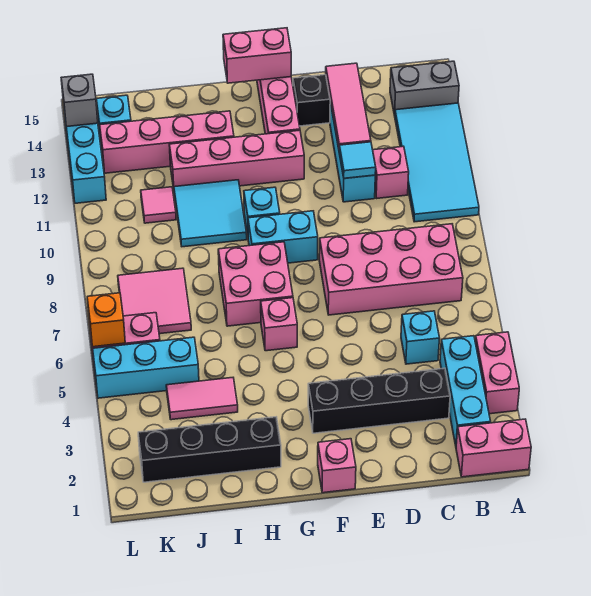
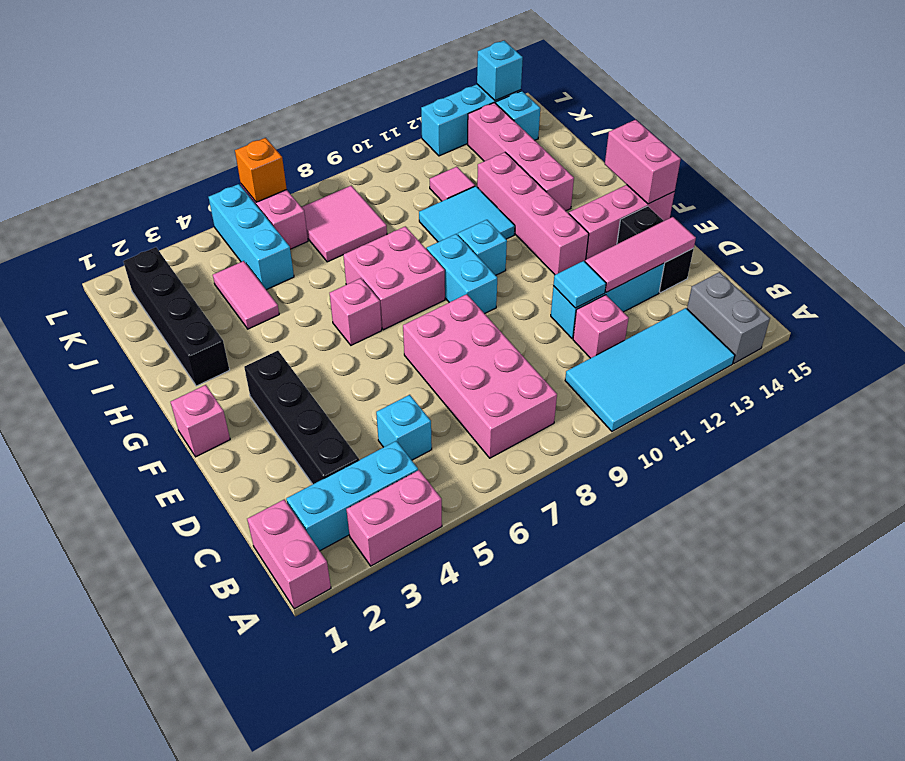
grey 1x1 brick [61,74,98,127] -> cyan 1x1 brick [477,41,523,101]

